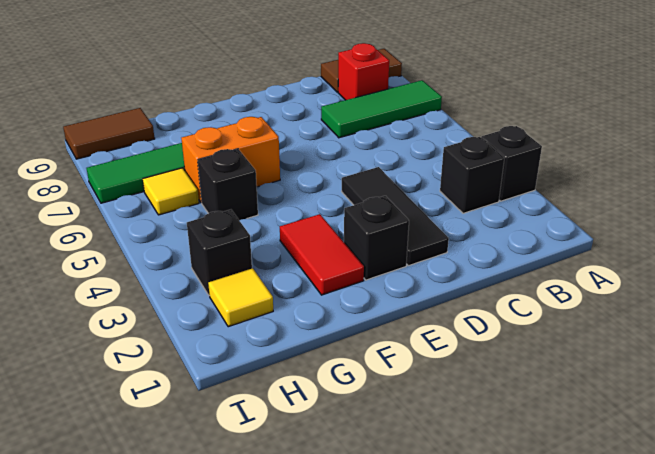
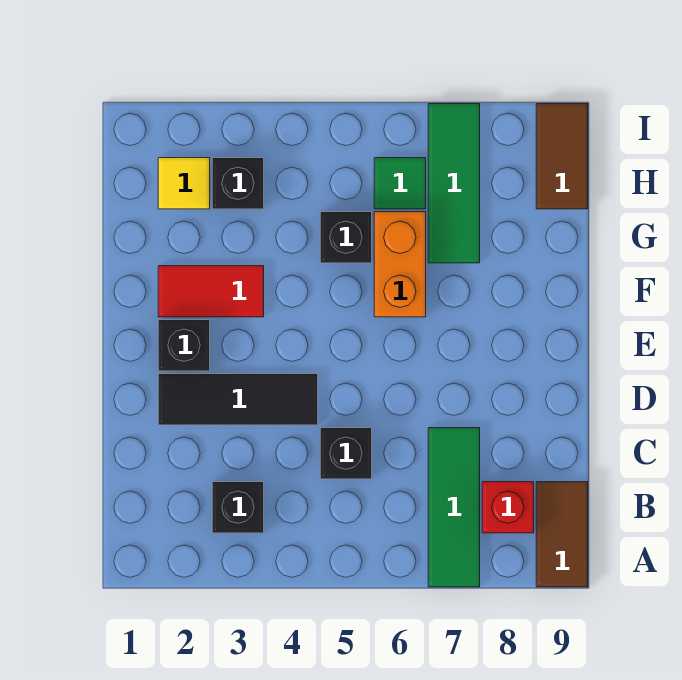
black 1x1 brick [481,126,542,201] -> black 1x1 brick moved to [320,428,372,479]
yellow 1x1 tile [143,168,199,215] -> green 1x1 tile [374,158,426,209]

